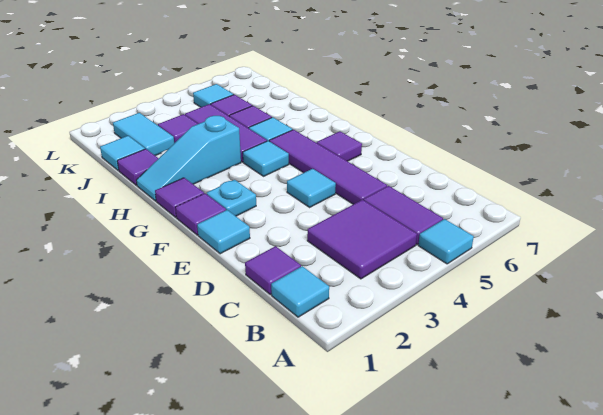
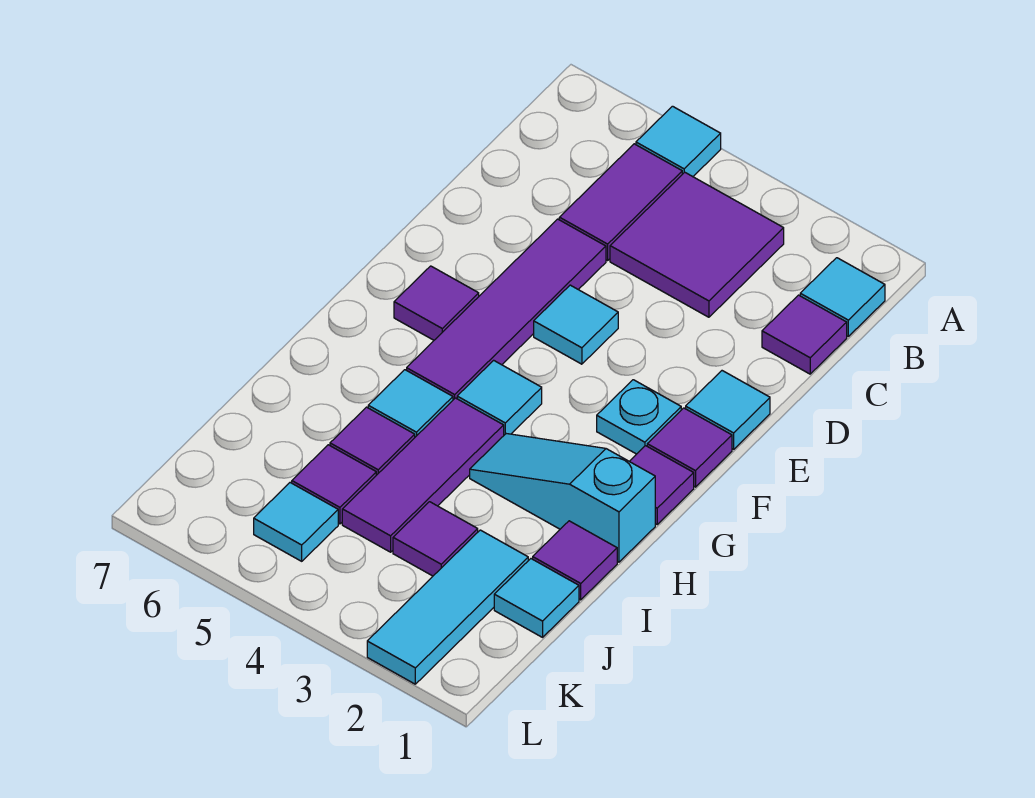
cyan 1x3 slope [136,116,241,201] -> cyan 1x3 slope turned to [470,434,655,562]
cyan 1x2 tile [113,113,174,156] -> cyan 1x3 tile [367,530,528,684]

